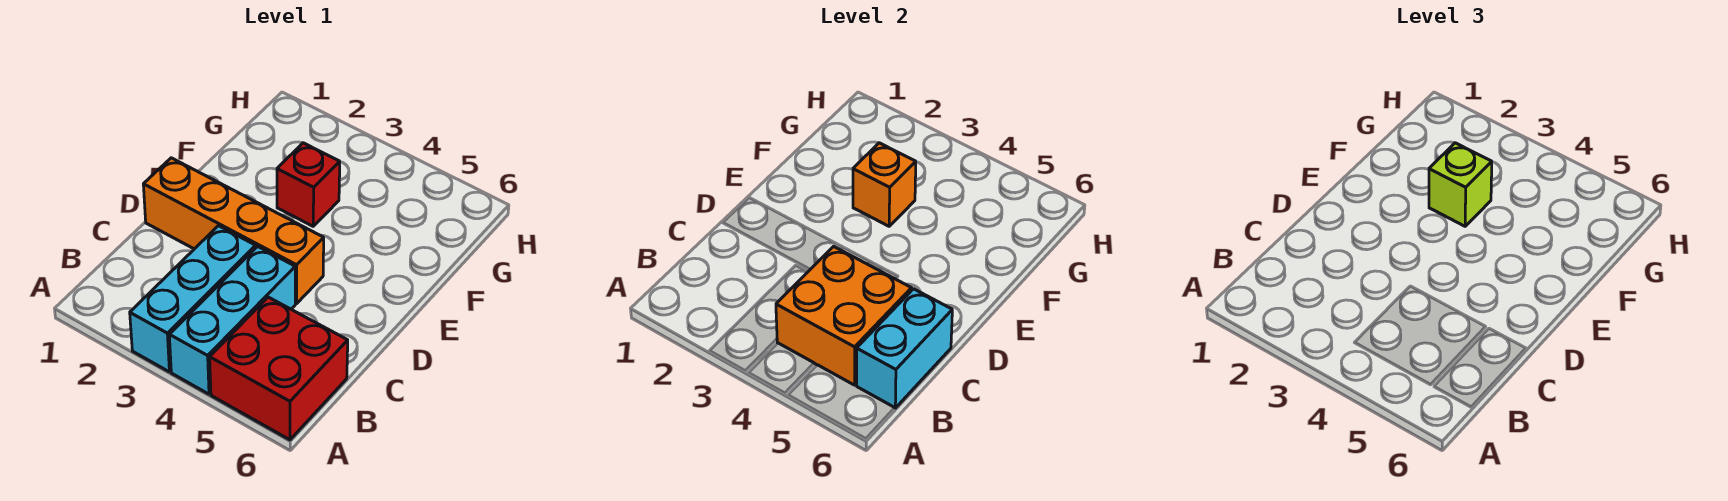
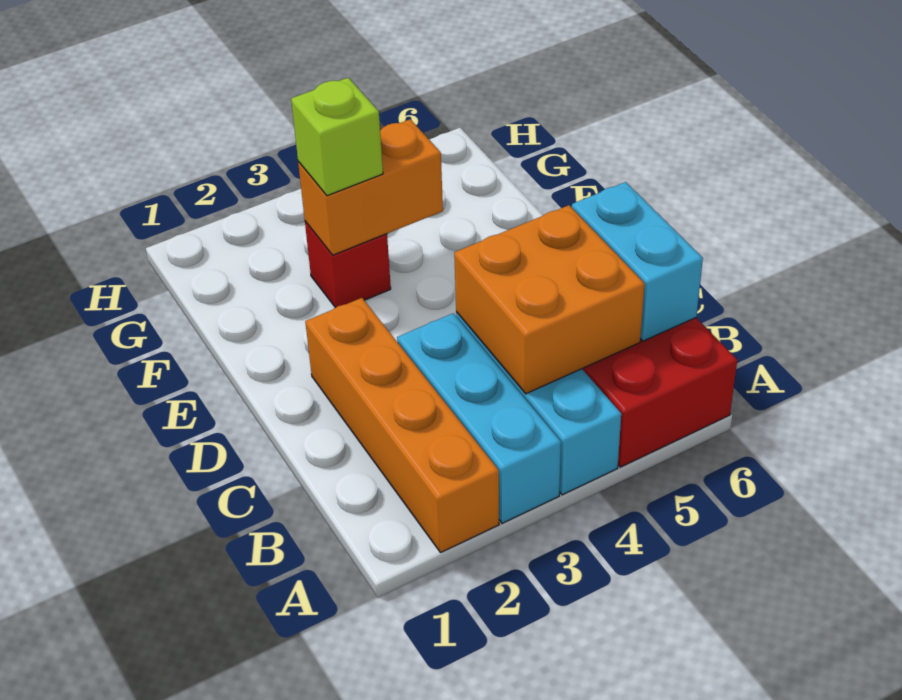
orange 1x4 brick [143,158,324,304] -> orange 1x4 brick turned to [305,298,499,552]
orange 1x1 brick [853,143,916,226] -> orange 1x2 brick [298,119,443,255]

